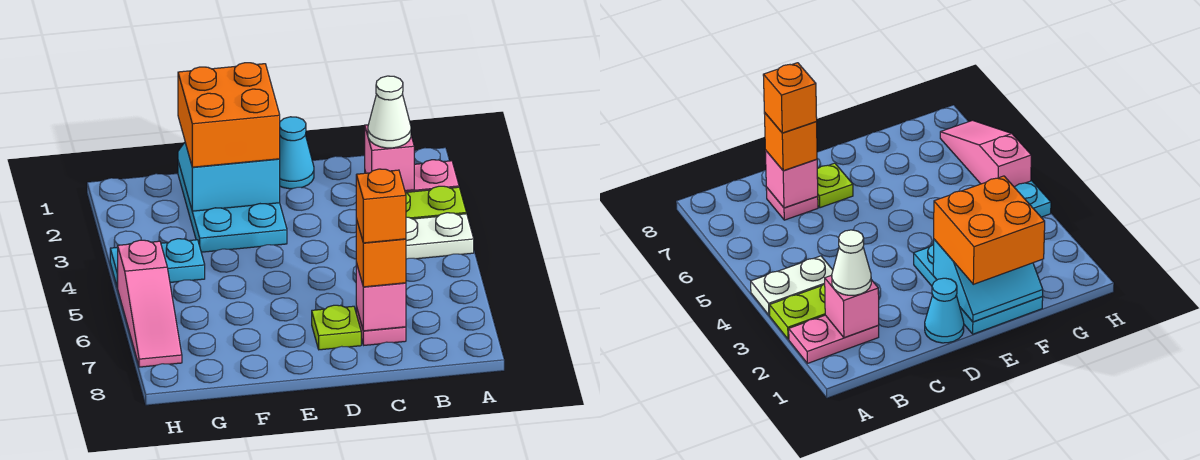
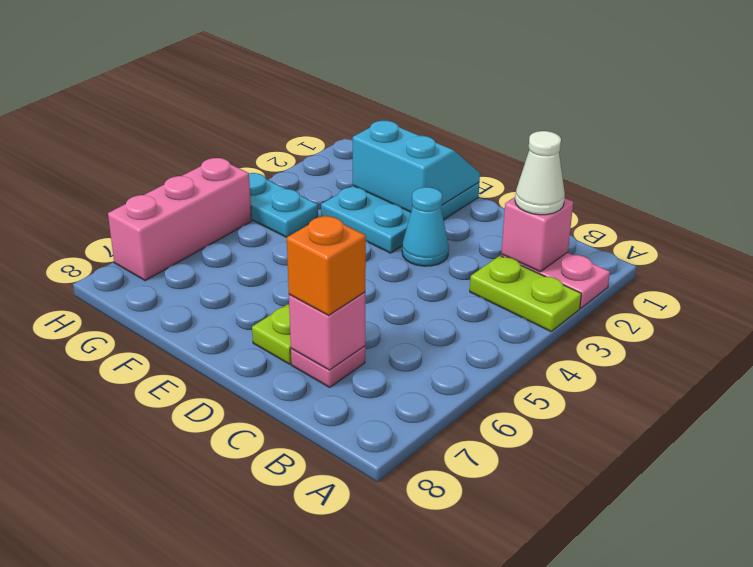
white 1x2 plate [406,213,474,259] -> none
orange 1x1 brick [356,169,406,243] -> none
cyan 1x1 cone [280,117,314,189] -> cyan 1x1 cone moved to [402,187,449,266]
orange 2x2 brick [178,63,280,167] -> none
pink 1x3 slope [117,240,182,367] -> pink 1x3 brick [108,158,252,281]

